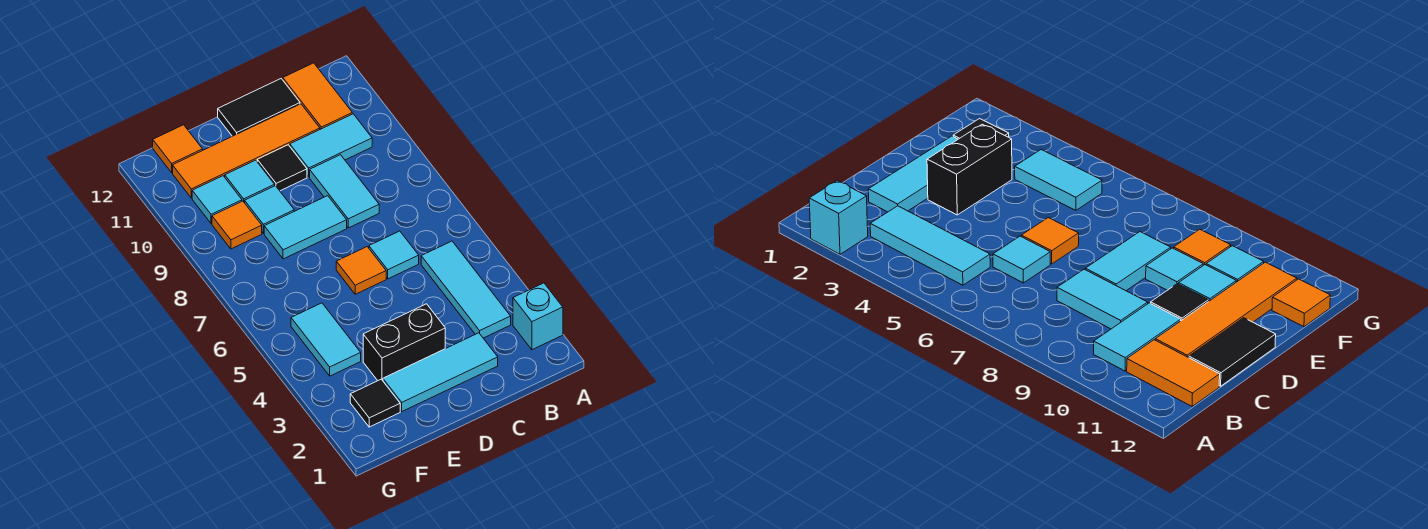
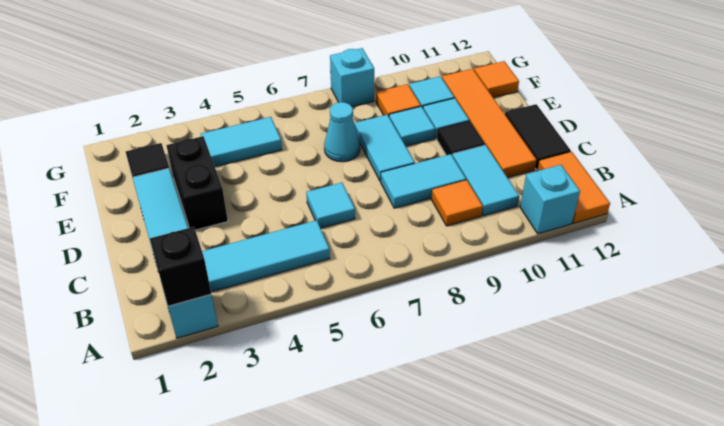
none -> black 1x1 brick [150,227,211,306]
none -> cyan 1x1 brick [520,165,580,234]
orange 1x2 tile [283,63,352,129] -> orange 1x2 tile turned to [537,152,610,223]
orange 1x1 tile [336,247,386,294] -> orange 1x1 tile moved to [432,180,483,226]
none -> cyan 1x1 cone [324,102,360,162]
none -> cyan 1x1 brick [330,48,374,107]

